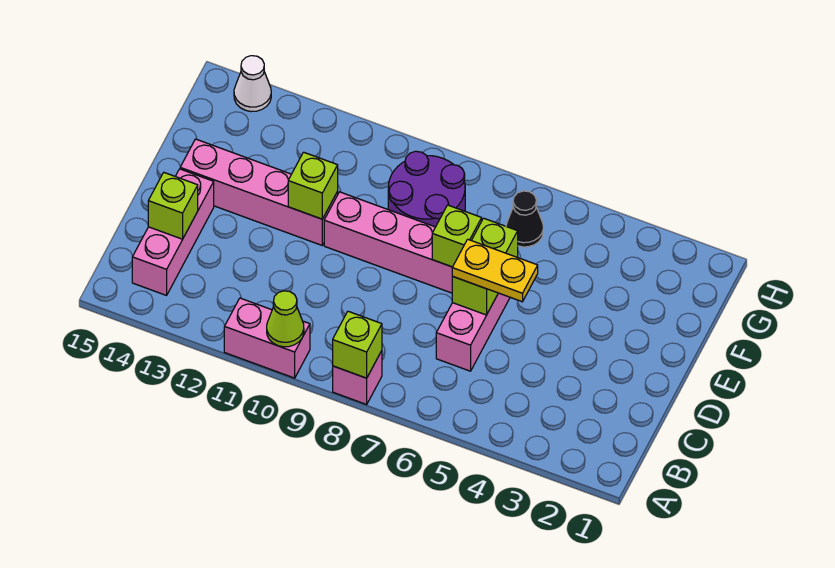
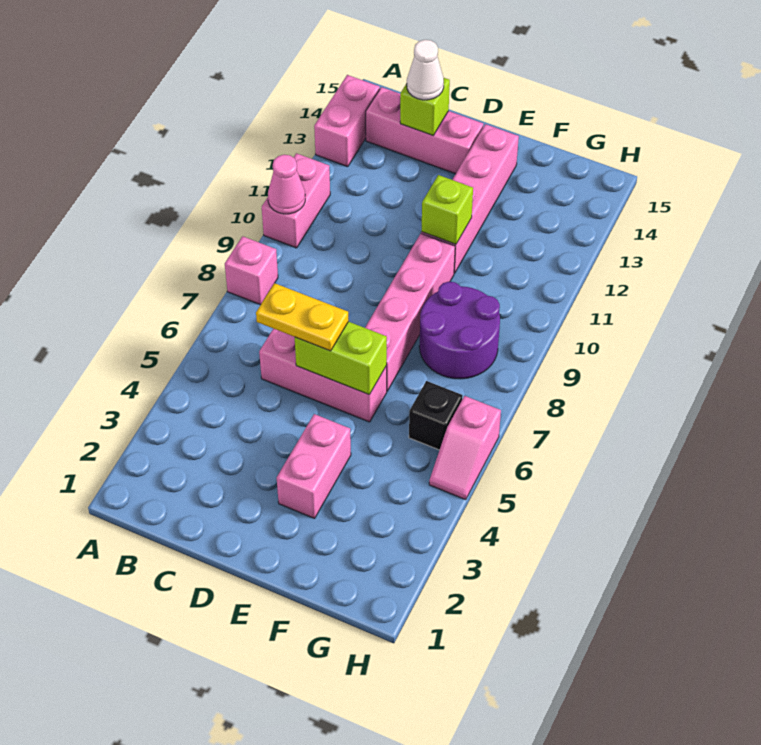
lime 1x1 brick [333,311,382,378] -> none
lime 1x1 cone [267,291,304,347] -> pink 1x1 cone [268,155,305,214]
none -> pink 1x2 brick [314,75,380,167]
yellow 1x2 plate [452,239,538,302] -> yellow 1x2 plate turned to [256,283,349,351]
none -> pink 1x2 brick [277,414,351,519]
lime 1x1 brick [432,205,482,267] -> none
black 1x1 cone [506,191,543,247] -> black 1x1 brick [409,381,463,450]
none -> pink 1x2 slope [429,396,501,500]
white 1x1 cone [234,56,271,112] -> white 1x1 cone moved to [407,40,444,100]

